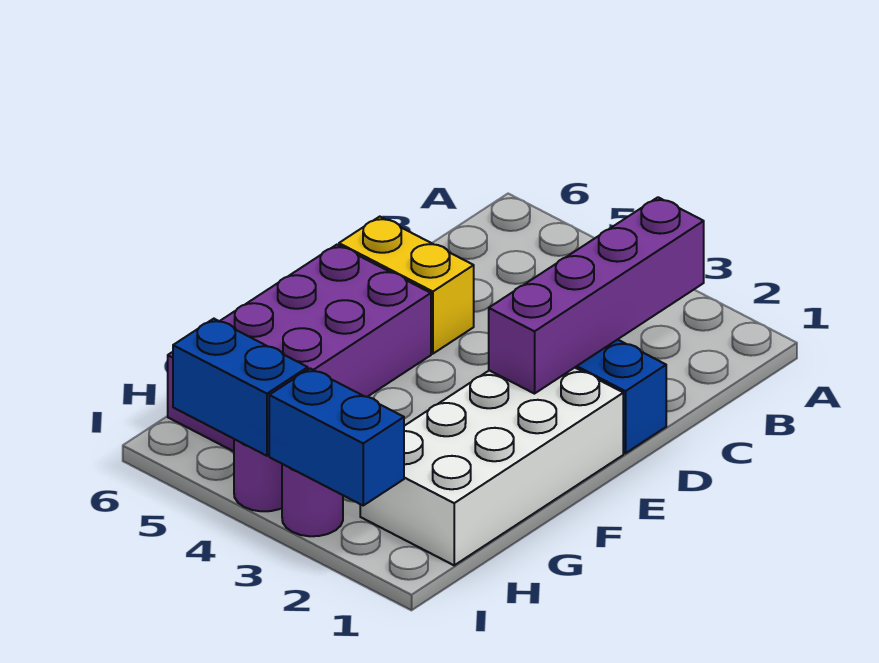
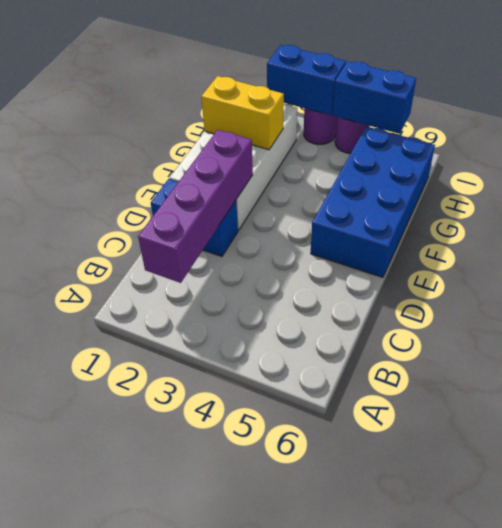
yellow 1x2 brick [339,217,474,354] -> yellow 1x2 brick moved to [201,76,284,150]
purple 2x4 brick [168,245,431,451] -> blue 2x4 brick [311,126,435,277]

